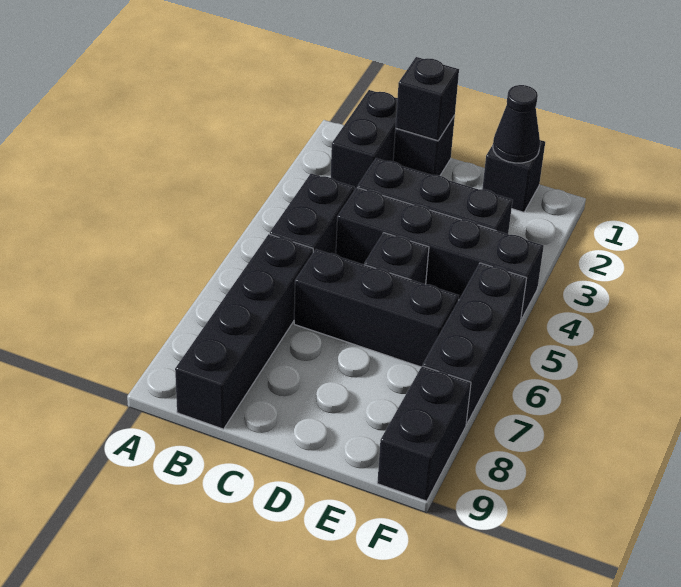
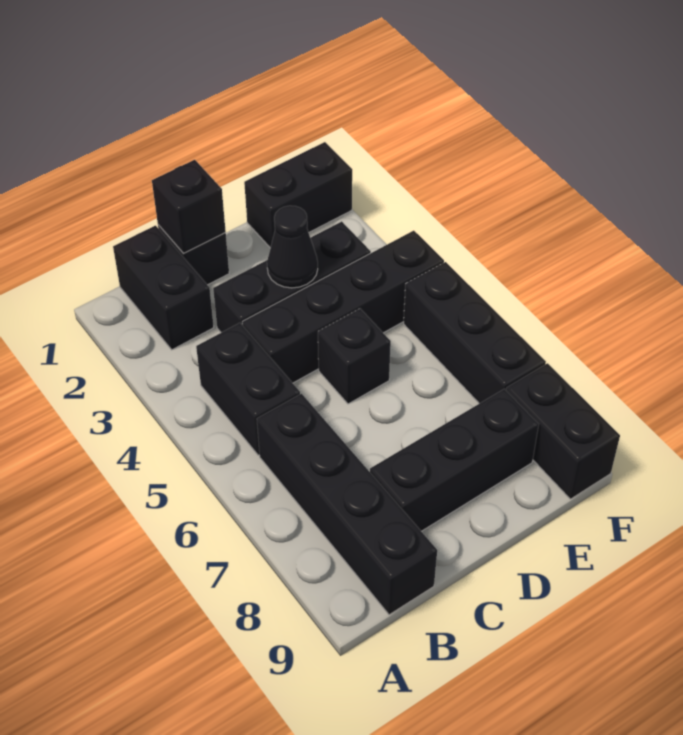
black 1x3 brick [294,249,459,367] -> black 1x3 brick moved to [370,389,539,531]
black 1x1 brick [482,140,545,212] -> black 1x2 brick [244,142,352,248]
black 1x1 cone [493,85,540,163] -> black 1x1 cone moved to [267,206,318,288]

